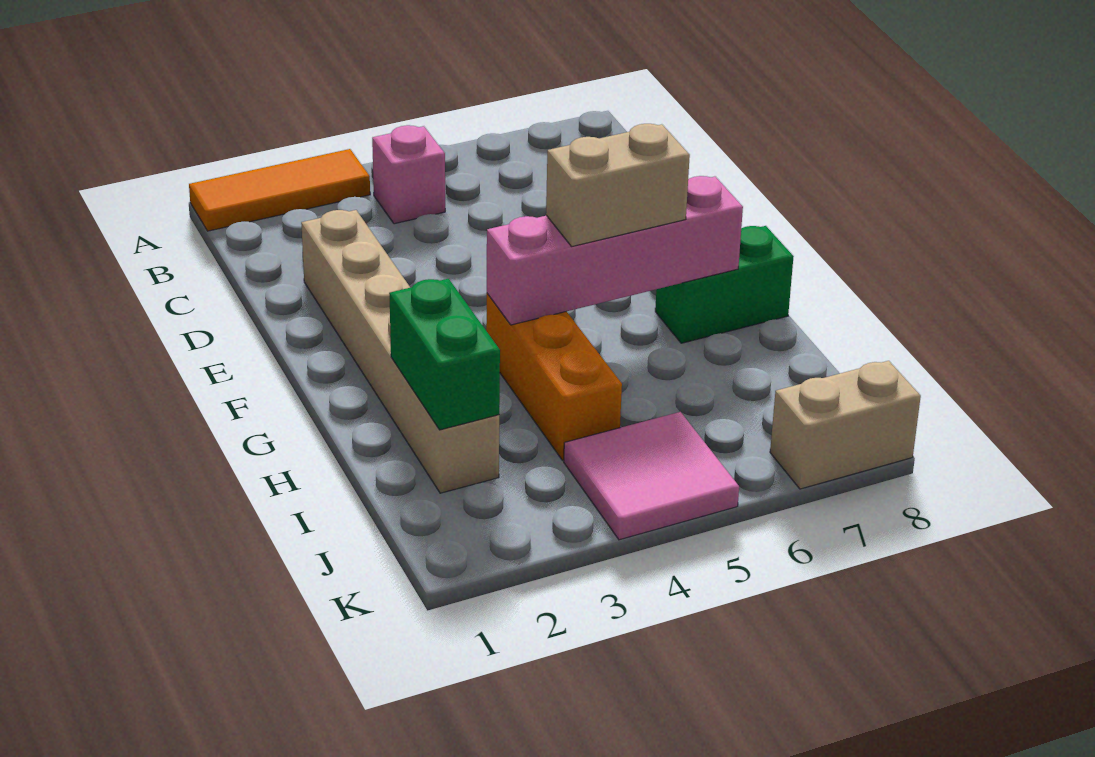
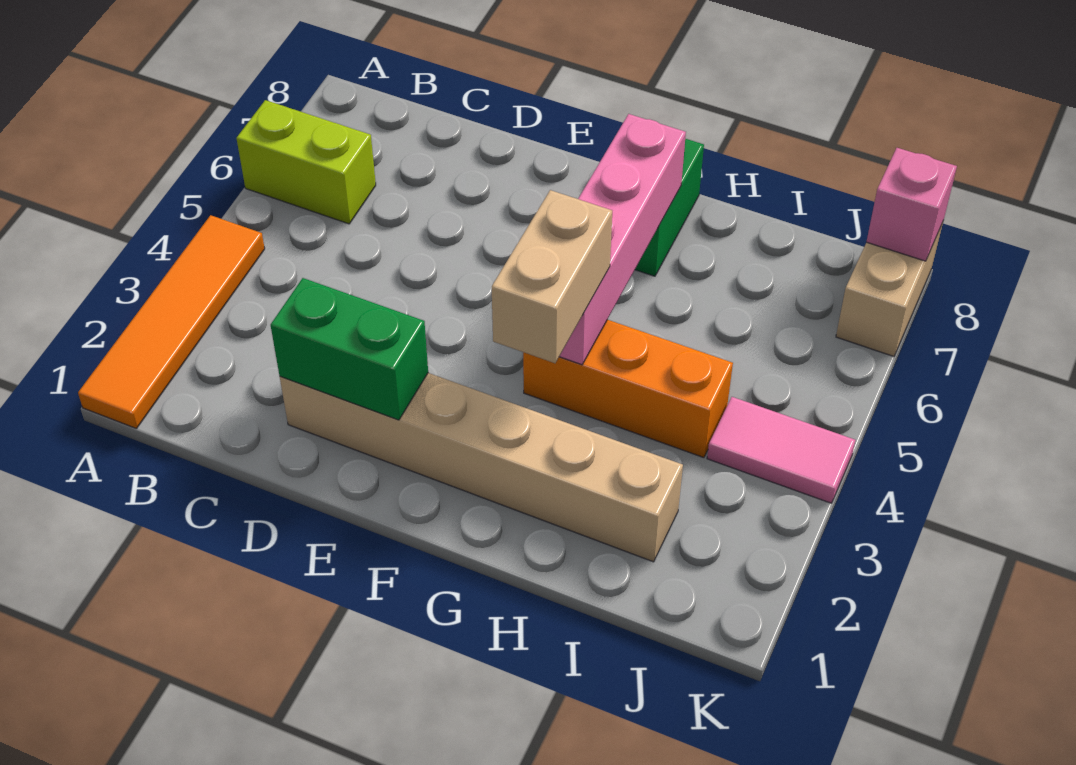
orange 1x3 tile [189,149,370,231] -> orange 1x4 tile [78,215,265,428]
none -> lime 1x2 brick [236,100,376,224]
pink 1x1 brick [372,125,445,224] -> pink 1x1 brick moved to [866,148,957,261]
tan 1x2 brick [546,124,690,246] -> tan 1x2 brick moved to [492,190,612,363]
green 1x2 brick [389,279,500,430] -> green 1x2 brick moved to [271,278,428,420]
pink 2x2 tile [564,412,739,540] -> pink 1x2 tile [707,397,855,503]

